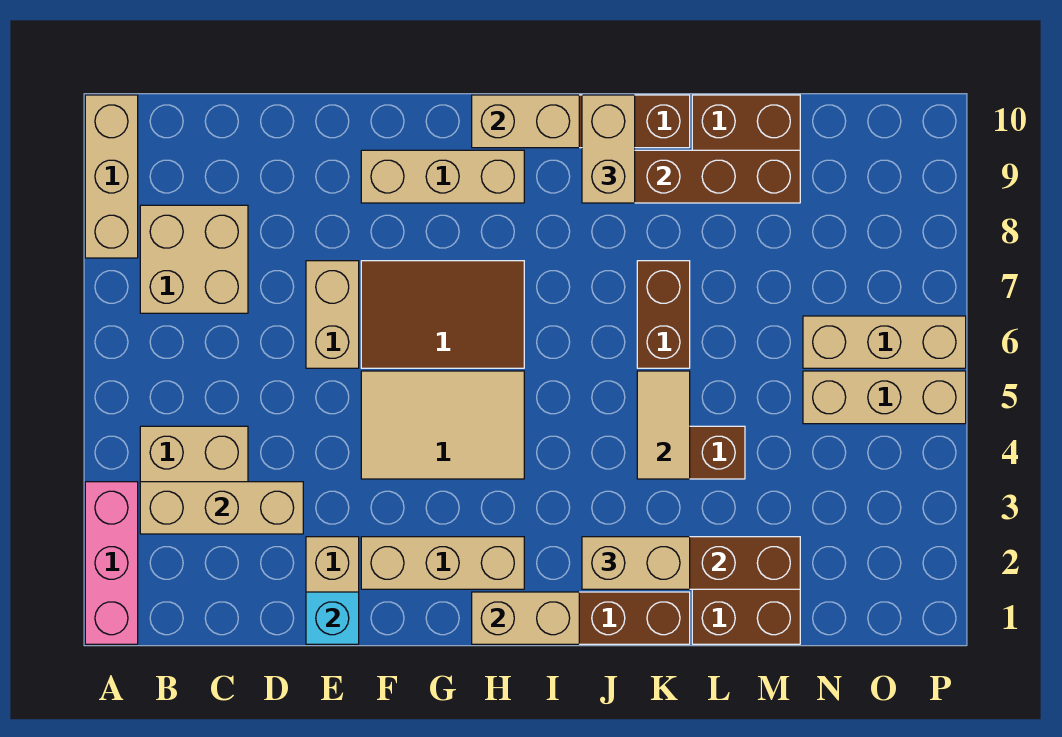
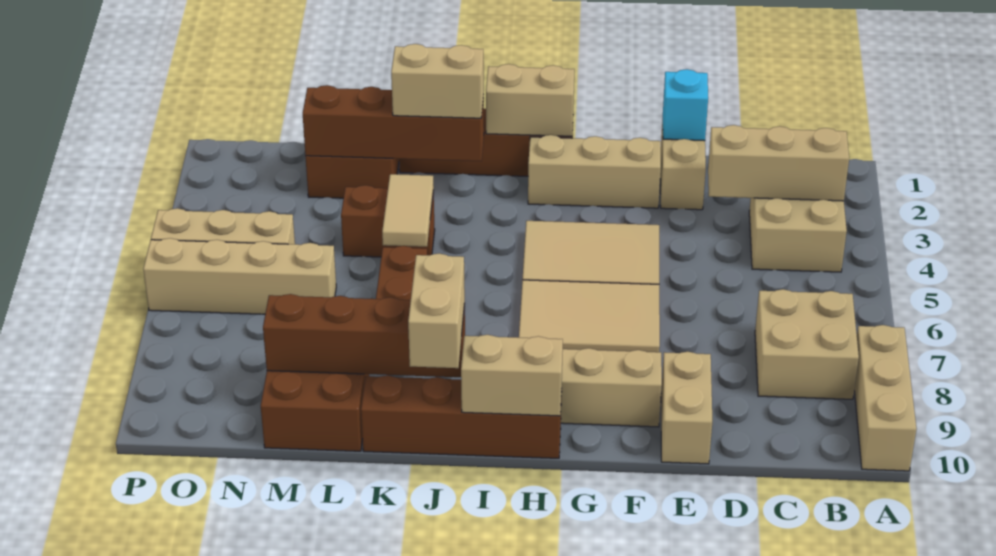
pink 1x3 brick [85,482,138,644] -> none
tan 1x2 brick [306,261,359,368] -> tan 1x2 brick moved to [661,352,712,464]
brown 2x3 tile [361,261,524,368] -> tan 2x3 tile [519,280,660,352]
tan 1x3 brick [803,316,966,368] -> tan 1x4 brick [143,238,336,314]

